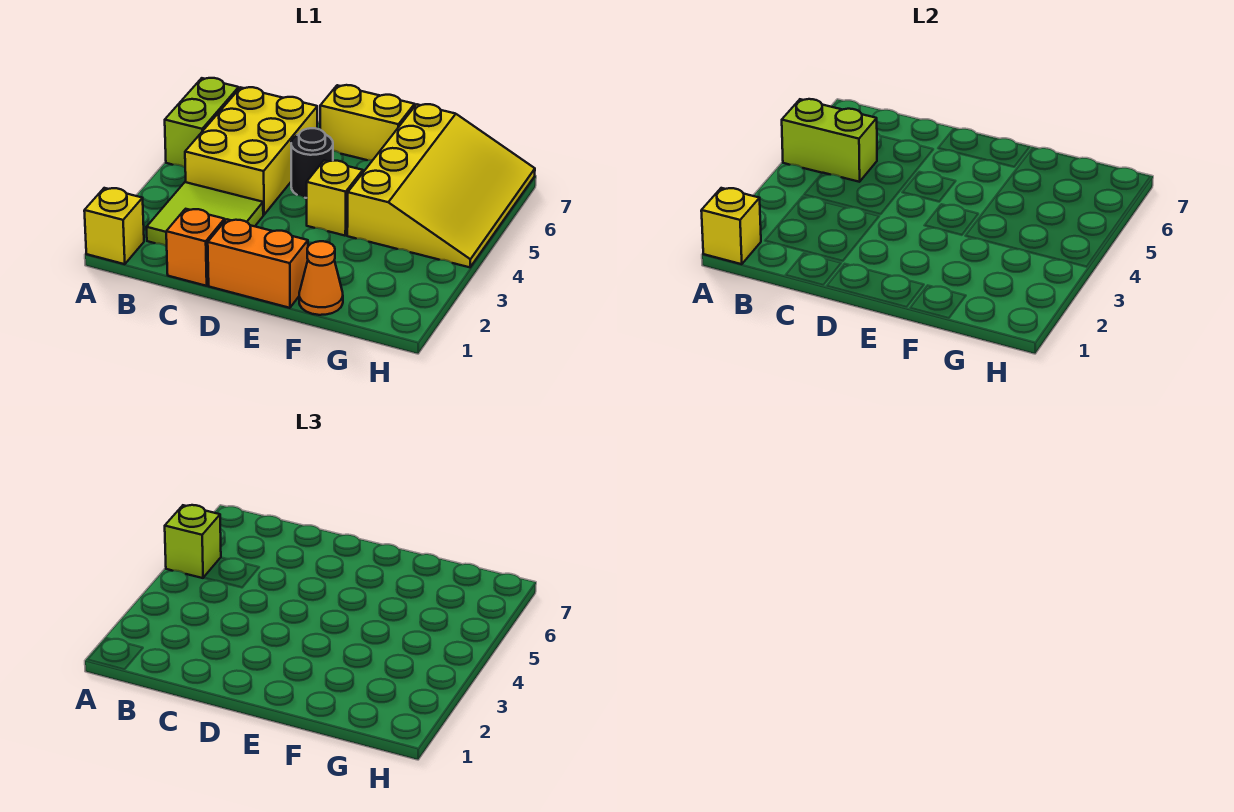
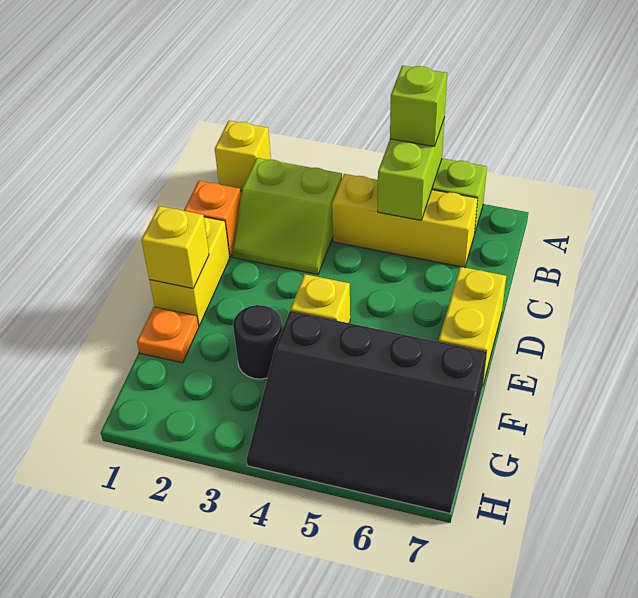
yellow 1x1 brick [701,188,761,264] -> yellow 1x1 brick moved to [141,206,209,288]
lime 2x2 tile [147,182,263,246] -> lime 2x2 slope [232,158,342,274]
yellow 2x3 brick [185,87,317,215] -> yellow 1x3 brick [332,174,478,268]
orange 1x2 brick [208,219,308,308] -> yellow 1x2 brick [150,217,230,326]
black 1x1 round brick [291,128,333,198] -> black 1x1 round brick moved to [233,305,282,379]
orange 1x1 cone [299,241,343,315] -> orange 1x1 plate [137,307,199,363]
yellow 3x4 slope [347,104,535,267] -> black 3x4 slope [247,311,487,513]

